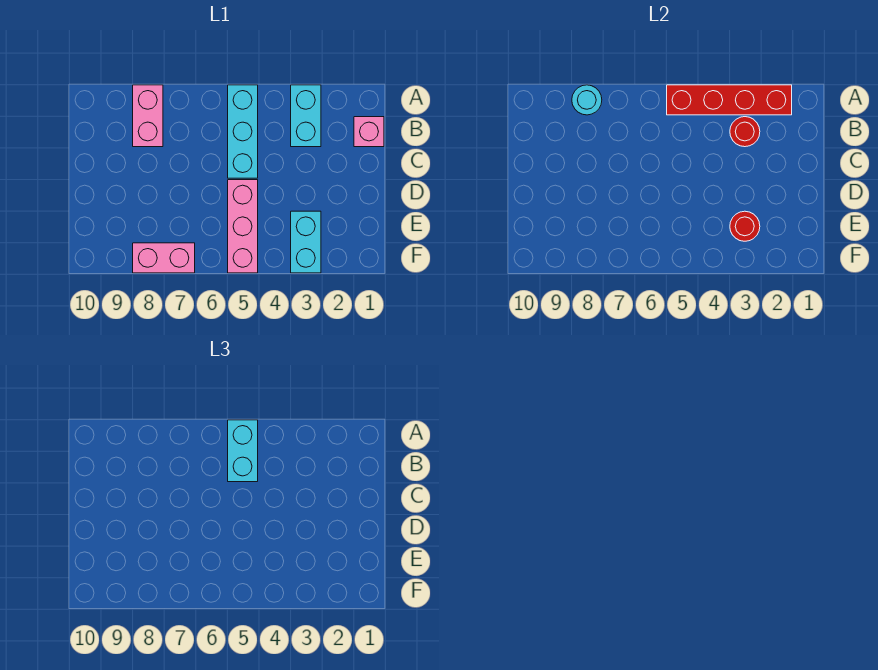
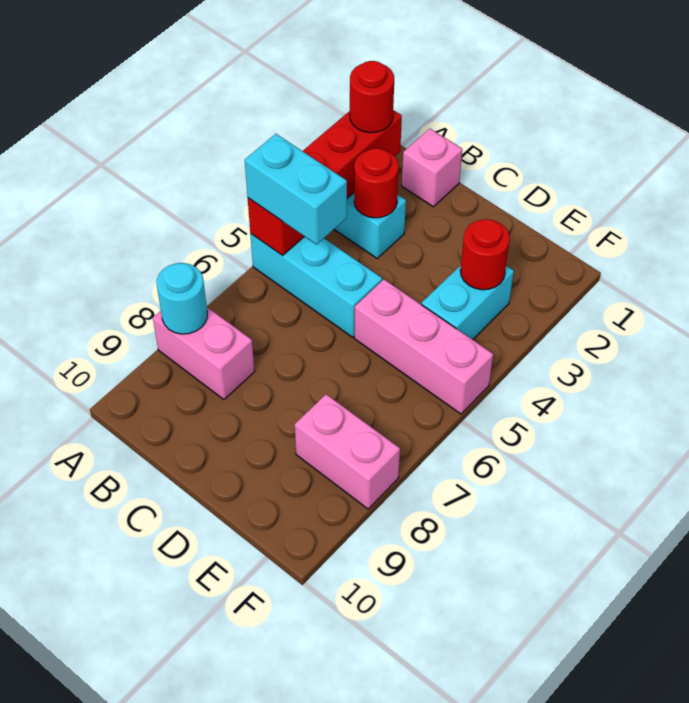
none -> red 1x1 round brick [350,61,394,133]
cyan 1x2 brick [291,211,321,273] -> cyan 1x2 brick turned to [421,265,514,340]
pink 1x2 brick [133,243,195,273] -> pink 1x2 brick turned to [295,394,400,509]

